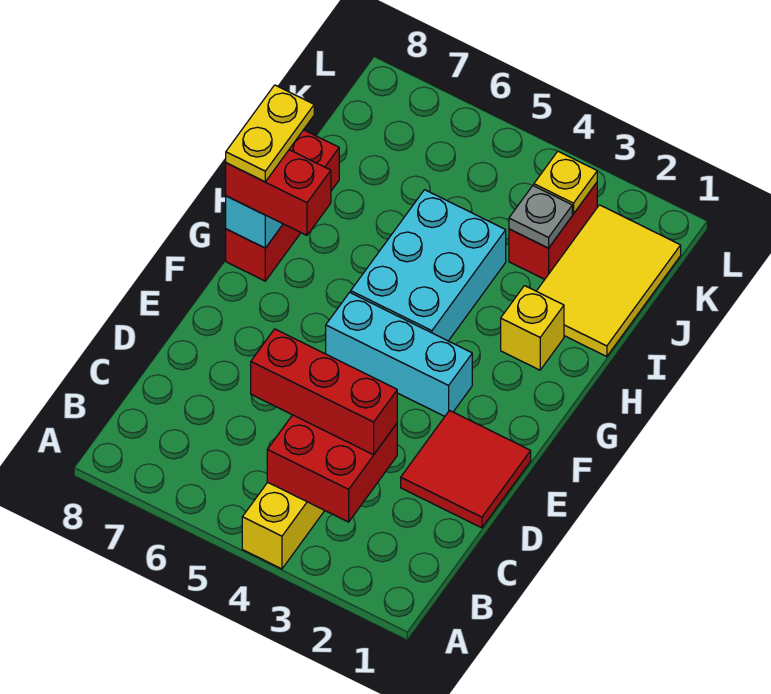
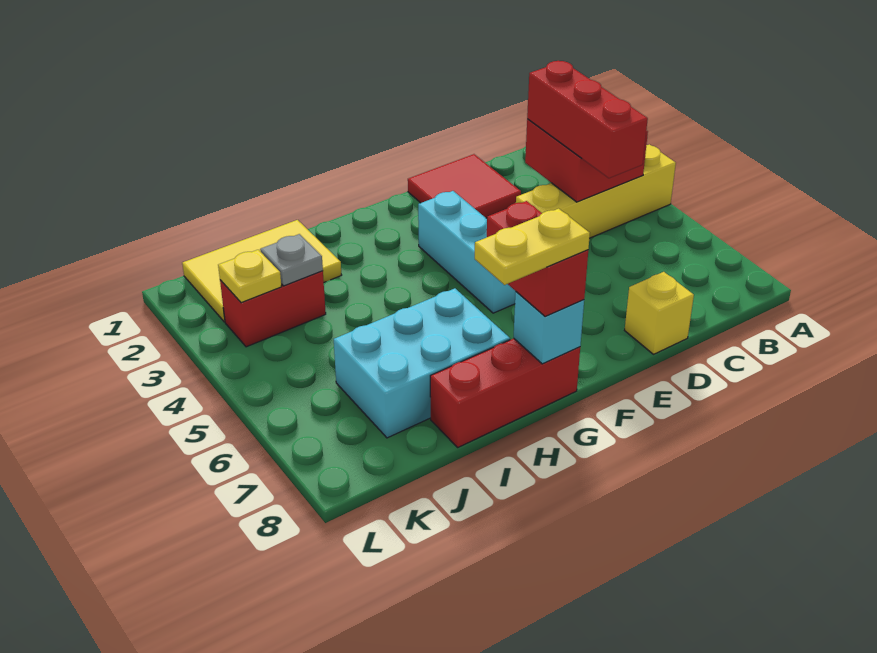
cyan 2x3 brick [351,190,506,341] -> cyan 2x3 brick moved to [334,288,510,438]
yellow 1x1 brick [501,286,564,370] -> yellow 1x1 brick moved to [625,272,694,354]

